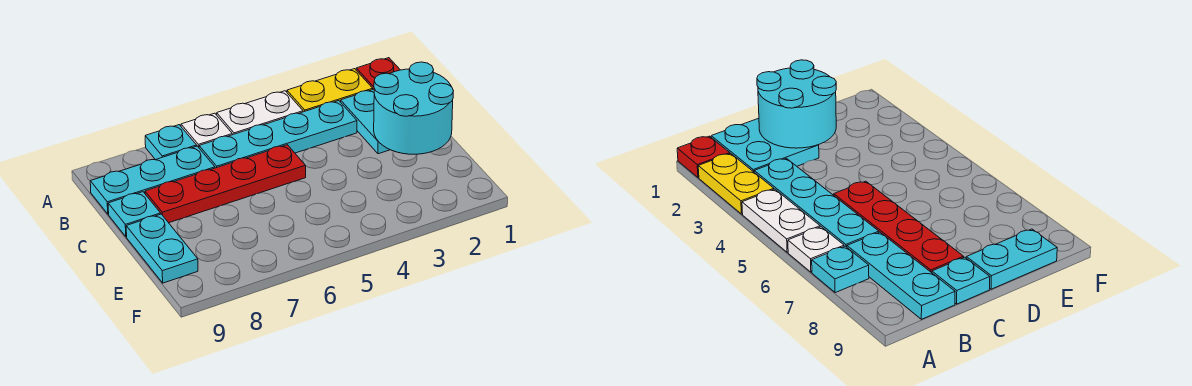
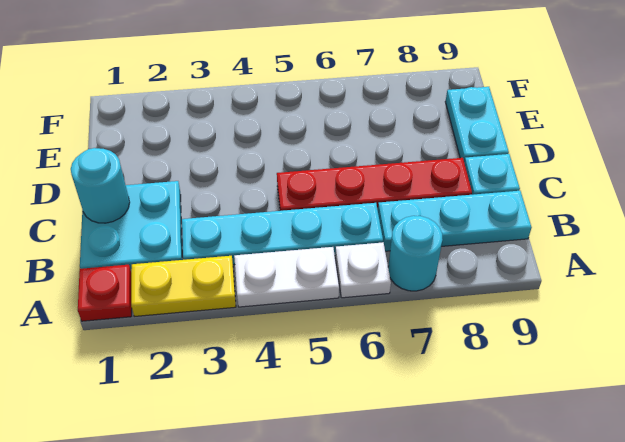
cyan 1x1 plate [145,125,197,160] -> cyan 1x1 round brick [388,216,443,291]
cyan 2x2 round brick [374,62,453,154] -> cyan 1x1 round brick [71,148,130,223]

